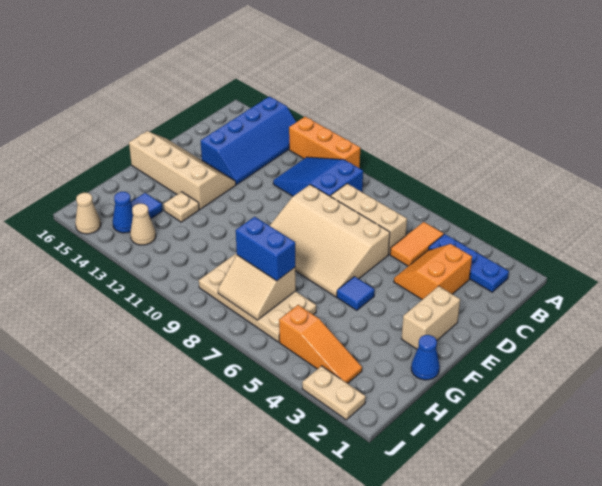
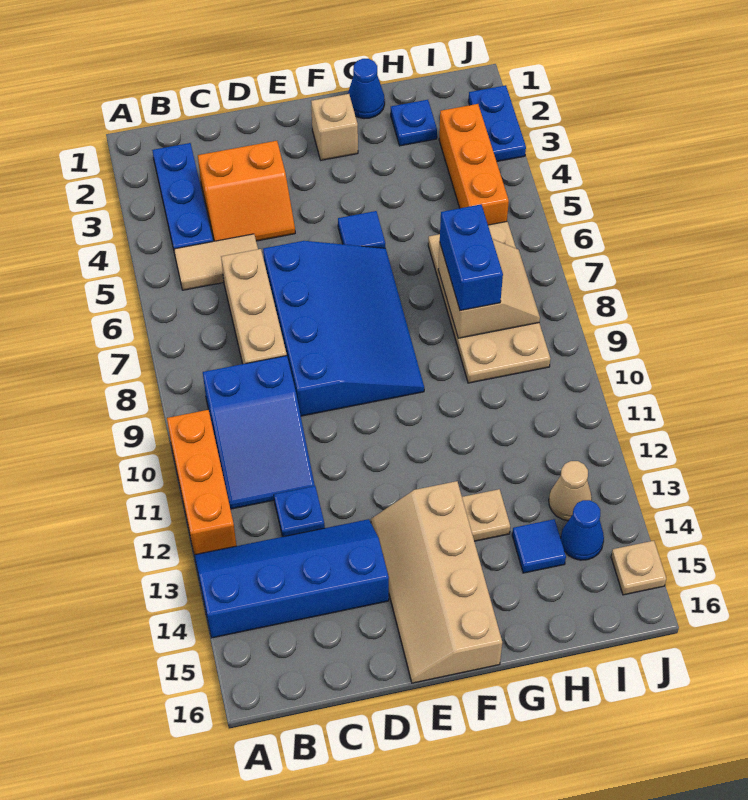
orange 1x2 tile [390,222,444,266] -> tan 1x2 tile [174,234,258,290]
none -> blue 1x1 plate [274,486,325,537]
tan 3x4 slope [270,185,390,297] -> blue 3x4 slope [263,241,424,416]
tan 1x2 brick [401,286,460,349] -> tan 1x1 brick [311,94,358,160]
none -> blue 1x1 plate [391,100,437,146]
orange 1x3 slope [279,305,362,383] -> orange 1x3 brick [439,104,509,225]
tan 1x2 plate [302,366,366,420] -> blue 1x2 plate [468,85,526,161]
tan 1x1 cone [75,193,101,234] -> tan 1x1 plate [611,541,666,595]

